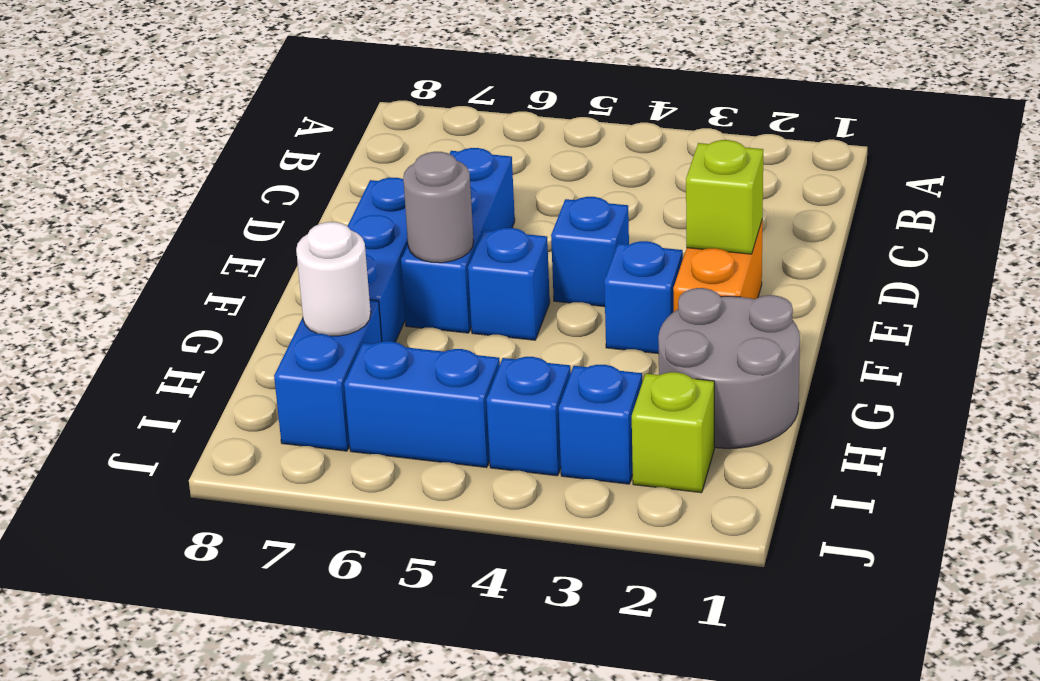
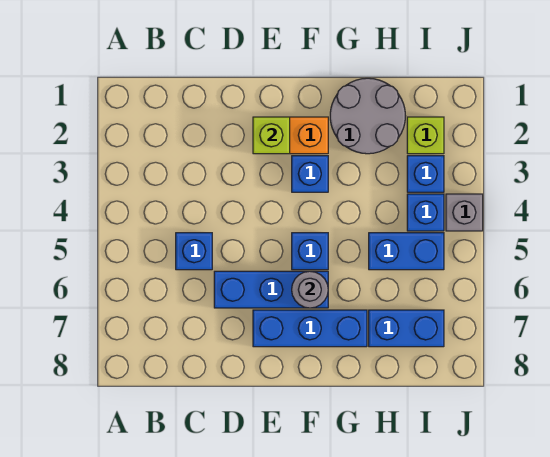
blue 1x1 brick [551,197,629,307] -> blue 1x1 brick moved to [176,233,212,270]
white 1x1 round brick [296,222,371,336] -> none
blue 1x2 brick [344,341,500,468] -> blue 1x2 brick turned to [369,233,444,270]
none -> grey 1x1 brick [446,194,483,231]

